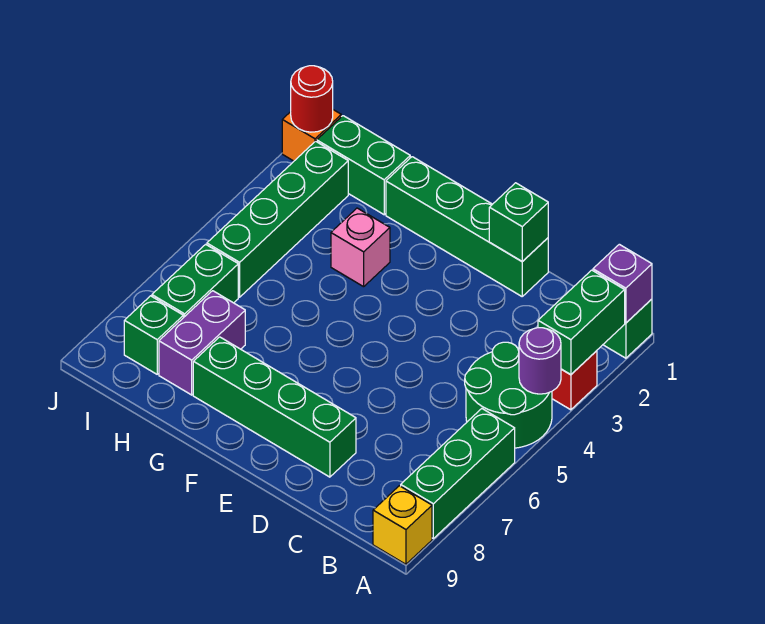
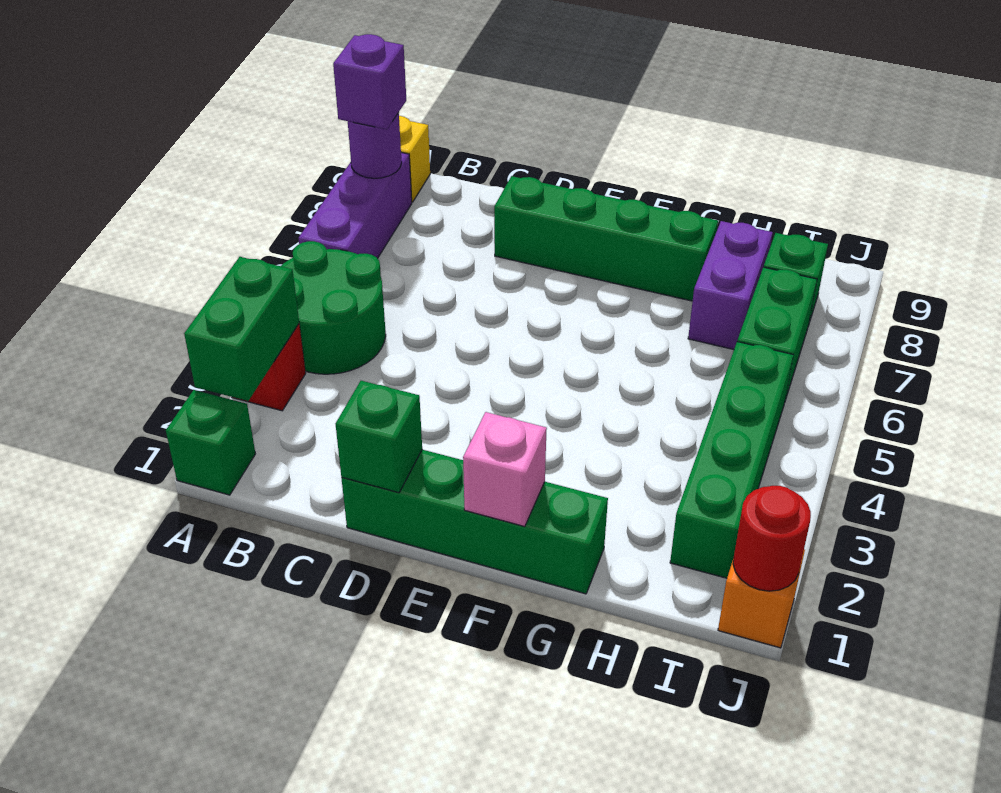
purple 1x1 brick [593,244,652,323] -> purple 1x1 brick moved to [333,34,406,129]
purple 1x1 round brick [519,328,561,394] -> purple 1x1 round brick moved to [348,113,402,179]
green 1x3 brick [401,409,515,538] -> purple 1x3 brick [299,153,412,259]
pink 1x1 brick [331,208,390,287] -> pink 1x1 brick moved to [463,412,547,527]
green 1x2 brick [317,116,410,215] -> none

